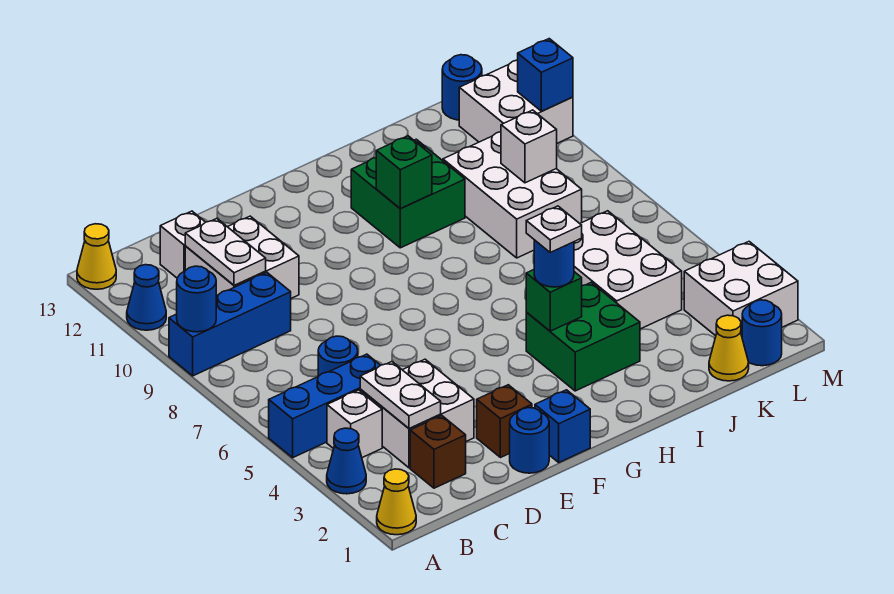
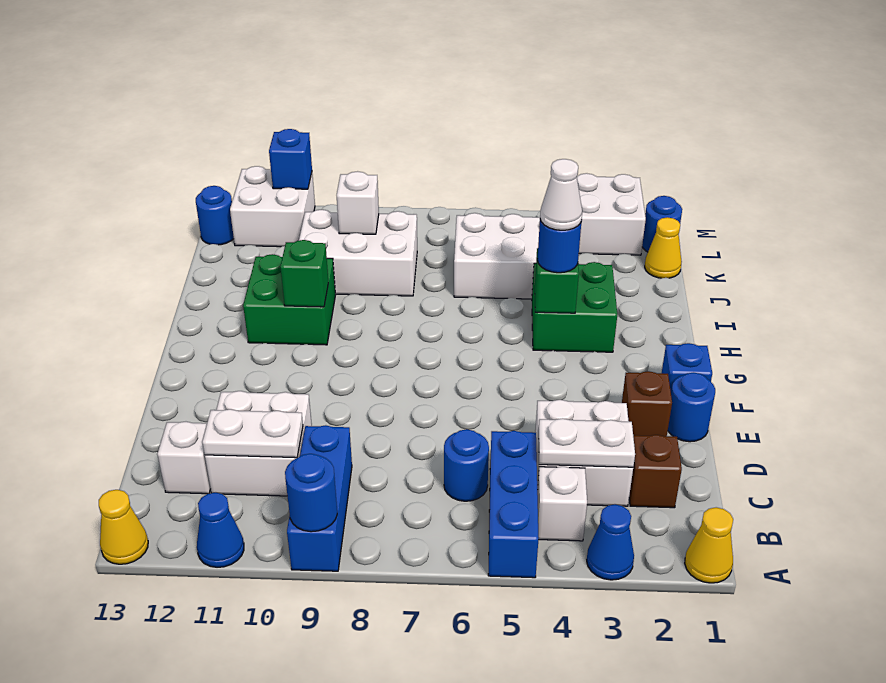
white 1x1 plate [526,206,582,252] -> white 1x1 cone [540,159,582,230]

